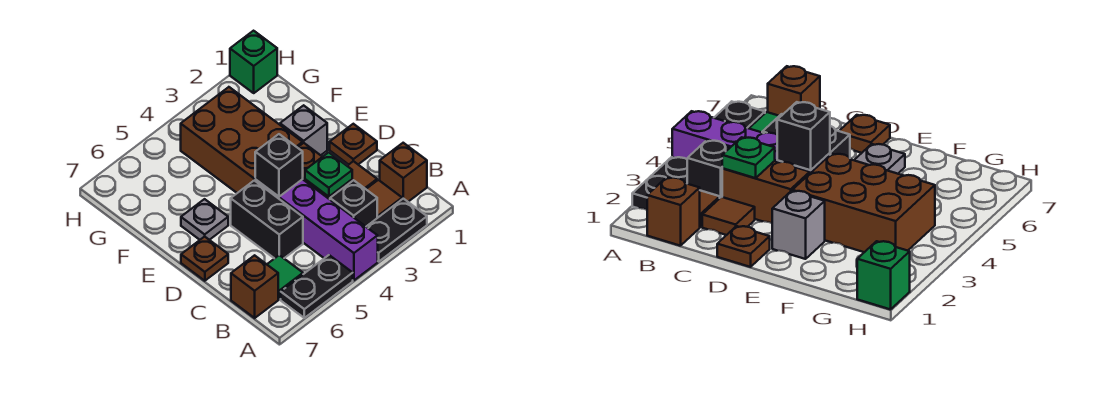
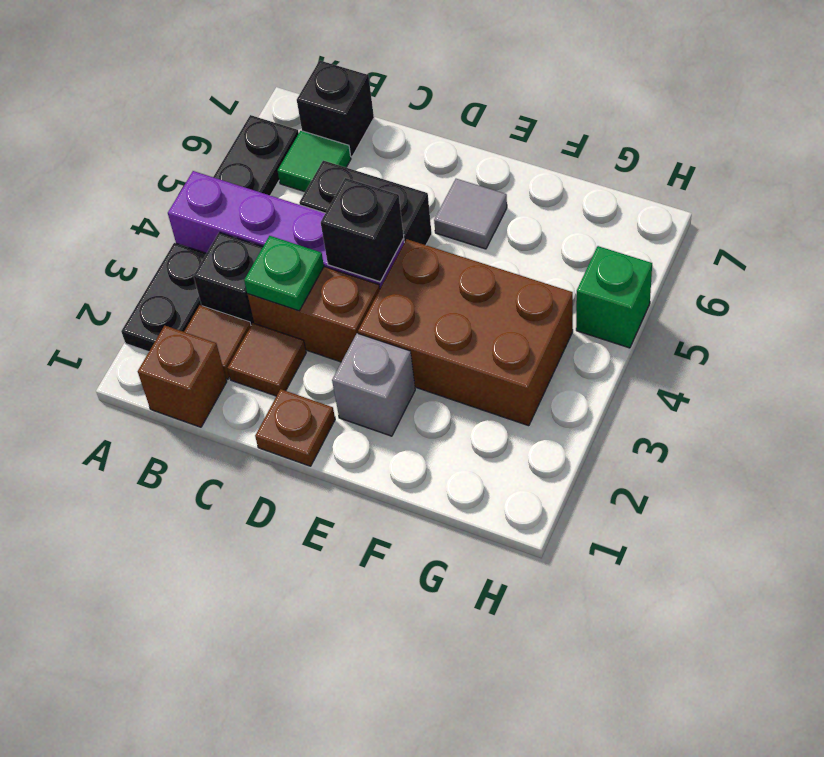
brown 1x1 brick [231,255,278,318] -> black 1x1 brick [297,61,374,157]
brown 1x1 plate [181,237,228,281] -> none
grey 1x1 plate [181,199,228,240] -> grey 1x1 tile [434,179,507,249]
green 1x1 brick [230,31,277,93] -> green 1x1 brick moved to [576,246,652,348]

